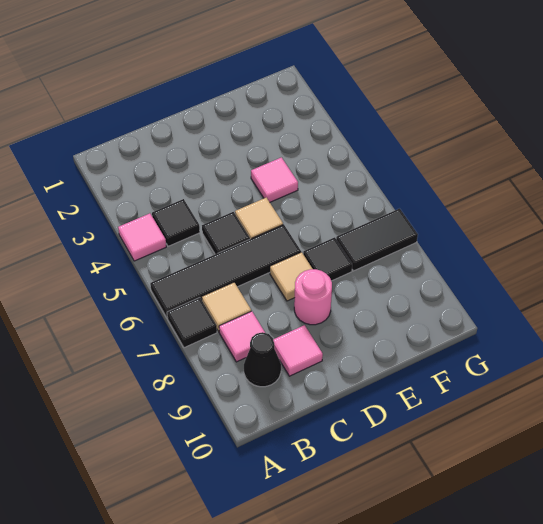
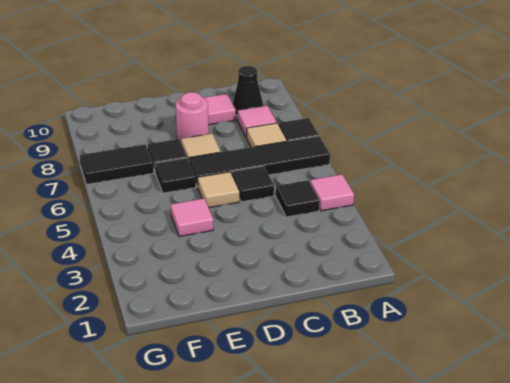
none -> black 1x1 tile [155,158,196,193]

